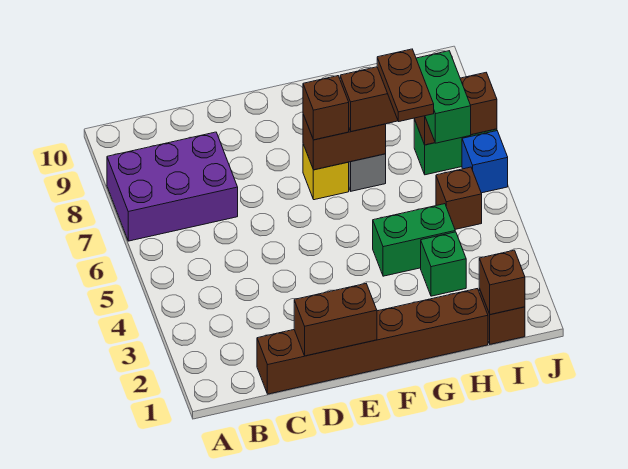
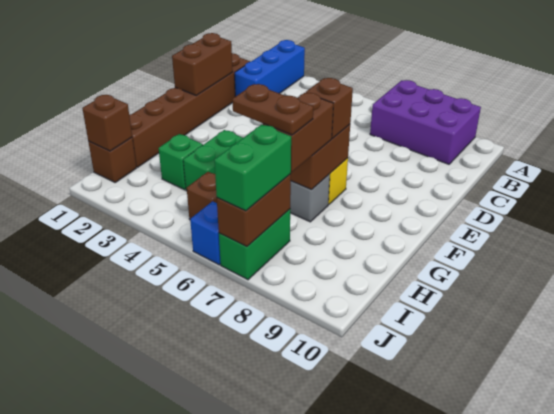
none -> blue 1x3 brick [235,40,305,97]
purple 2x3 brick [107,132,238,241] -> purple 2x3 brick turned to [370,80,481,164]
green 1x2 brick [416,51,471,143] -> green 1x2 brick turned to [214,125,291,211]

